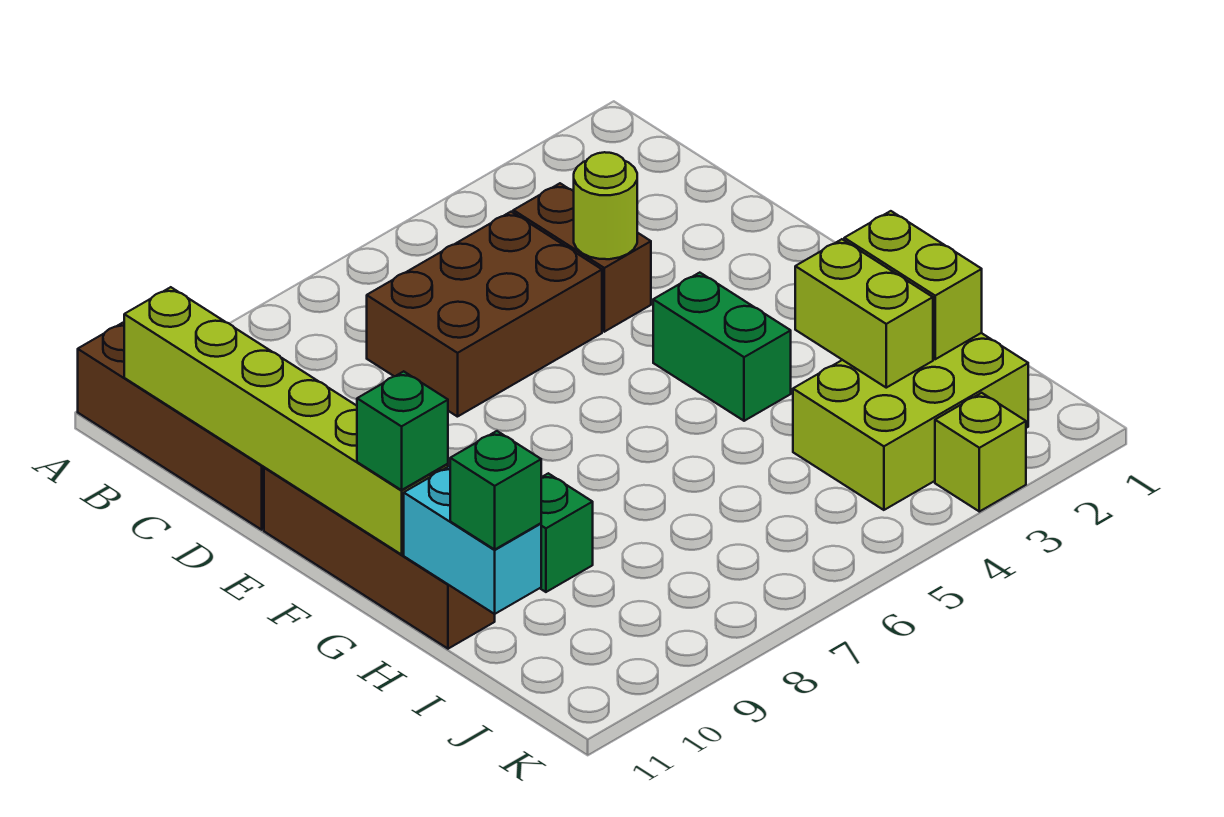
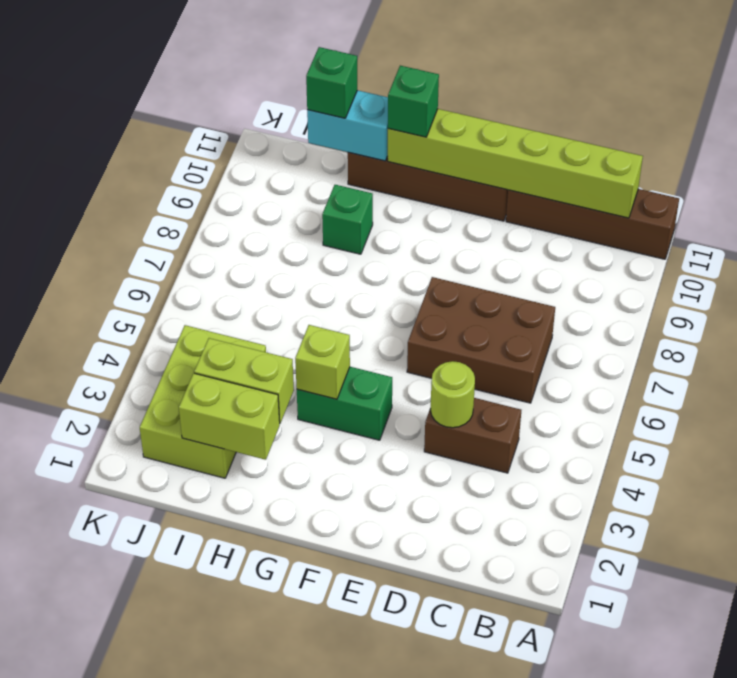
brown 2x3 brick [367,212,602,417] -> brown 2x3 brick turned to [407,277,555,403]
lime 1x1 brick [935,393,1026,512] -> lime 1x1 brick moved to [295,325,350,399]

